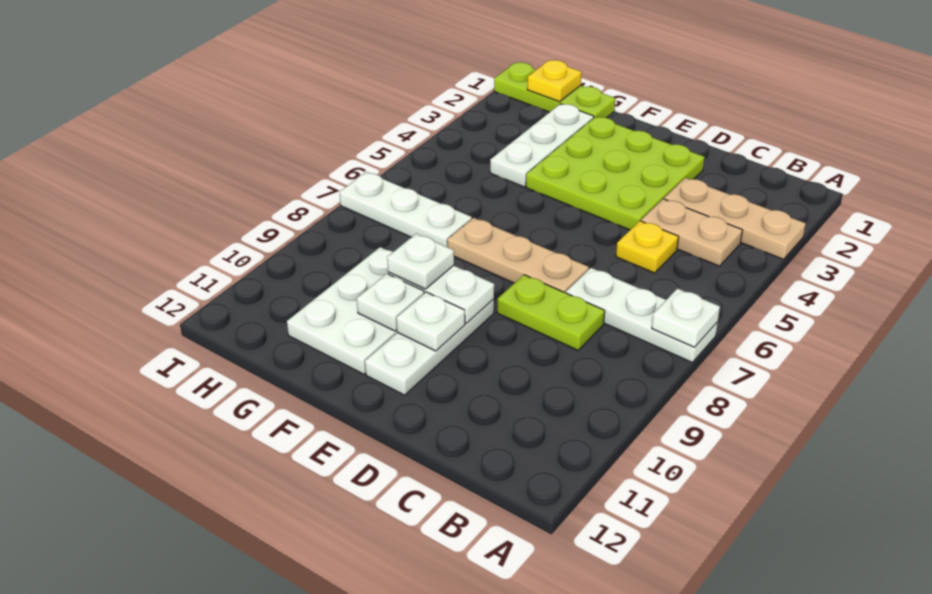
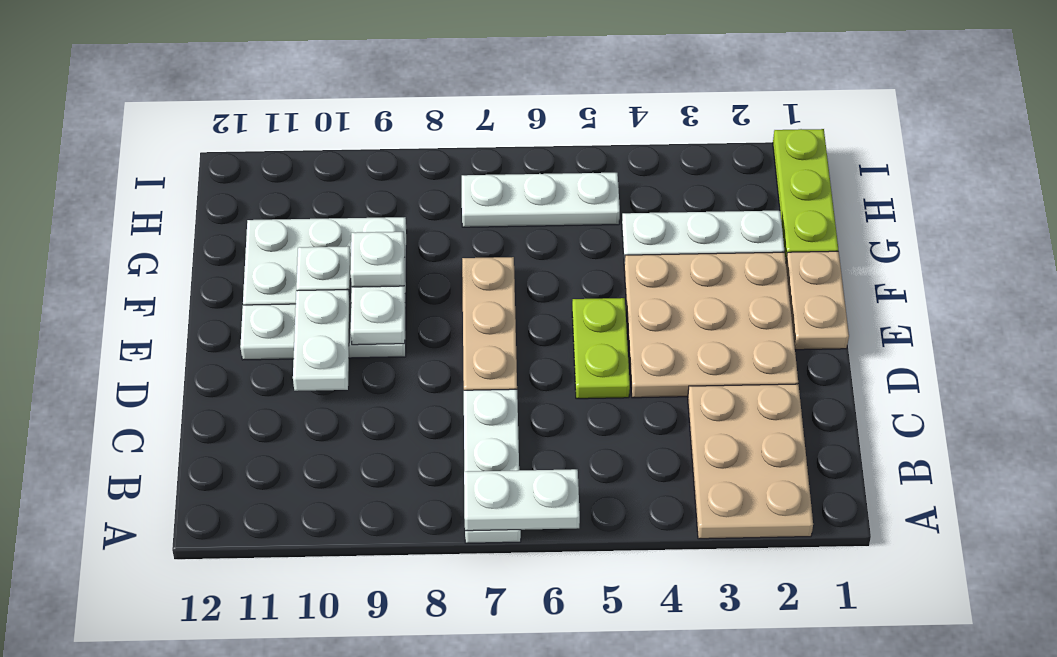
tan 1x3 plate [664,178,806,259] -> tan 2x3 plate [688,384,813,539]
white 1x1 plate [652,288,720,347] -> white 1x2 plate [464,469,580,531]
tan 1x2 plate [641,199,742,266] -> tan 1x2 plate moved to [786,251,849,350]
yellow 1x1 plate [616,221,679,273] -> none
lime 1x2 plate [497,275,605,350] -> lime 1x2 plate moved to [572,298,630,399]
lime 3x3 plate [526,117,705,230] -> tan 3x3 plate [624,252,798,398]
white 1x1 plate [396,292,465,351] -> white 1x2 plate [293,290,350,391]
white 1x3 plate [340,172,472,247] -> white 1x3 plate turned to [462,173,620,227]
yellow 1x1 plate [527,60,582,102] -> none

